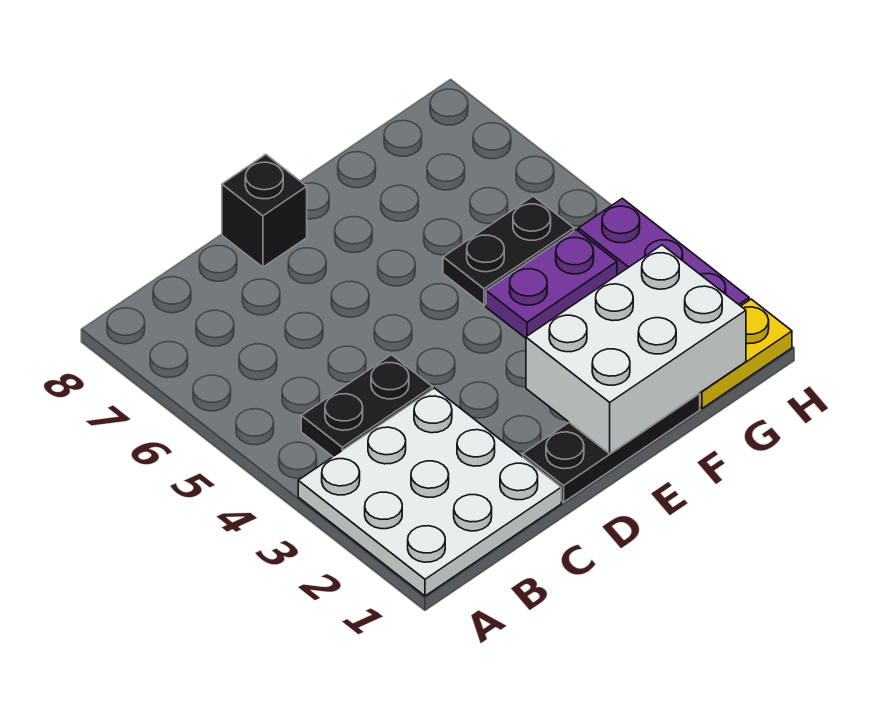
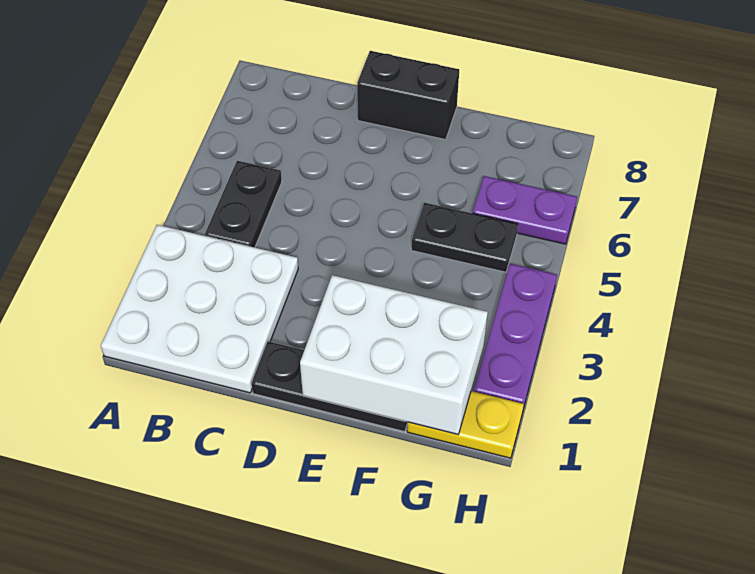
black 1x2 plate [301,355,432,457] -> black 1x2 plate turned to [205,161,282,248]
black 1x1 brick [222,155,307,267] -> black 1x2 brick [357,51,459,140]
purple 1x2 plate [486,230,617,338] -> purple 1x2 plate moved to [473,176,577,244]

